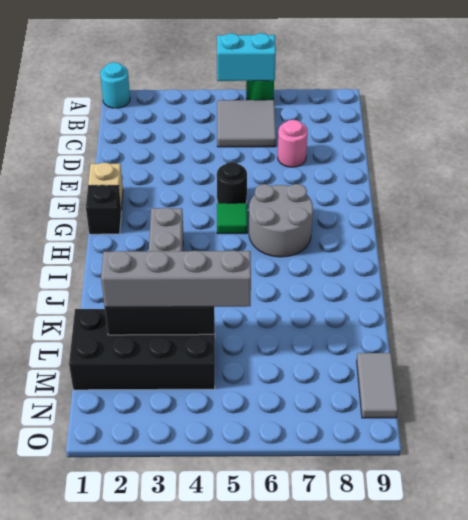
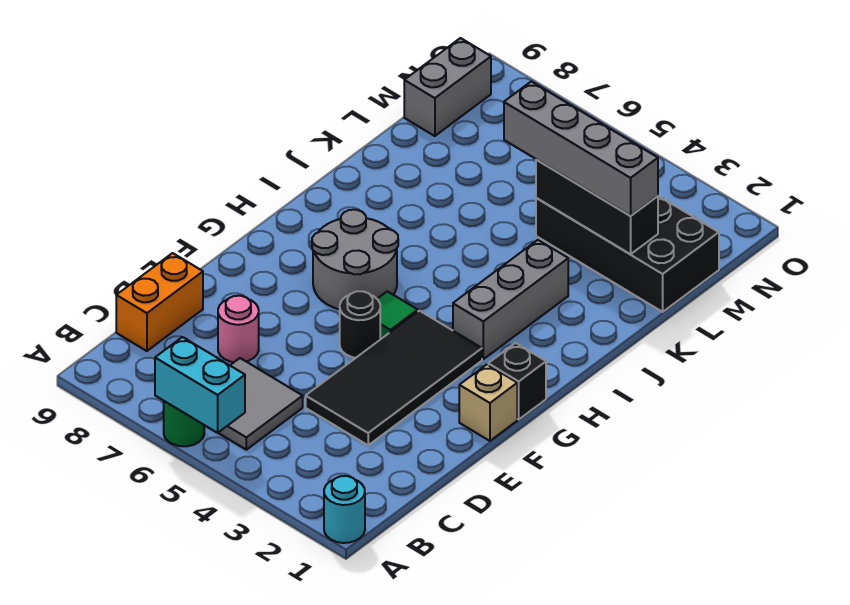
none -> orange 1x2 brick [116,253,203,351]
none -> black 2x4 tile [306,311,482,445]
grey 1x2 tile [357,353,398,418] -> grey 1x2 brick [404,38,491,136]

